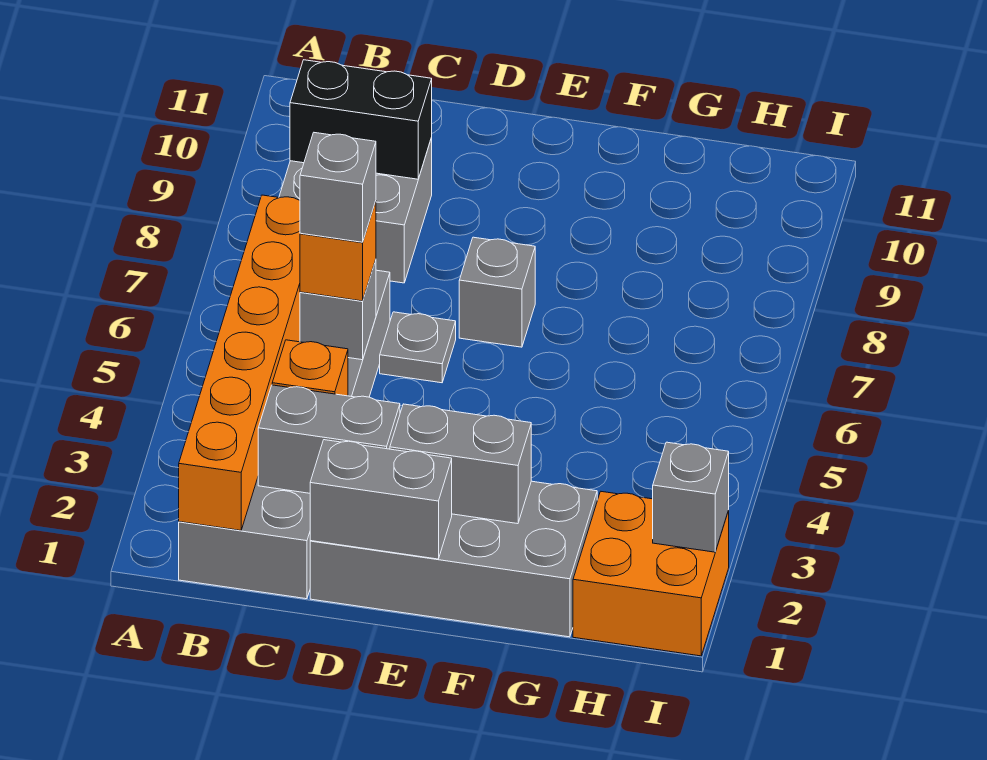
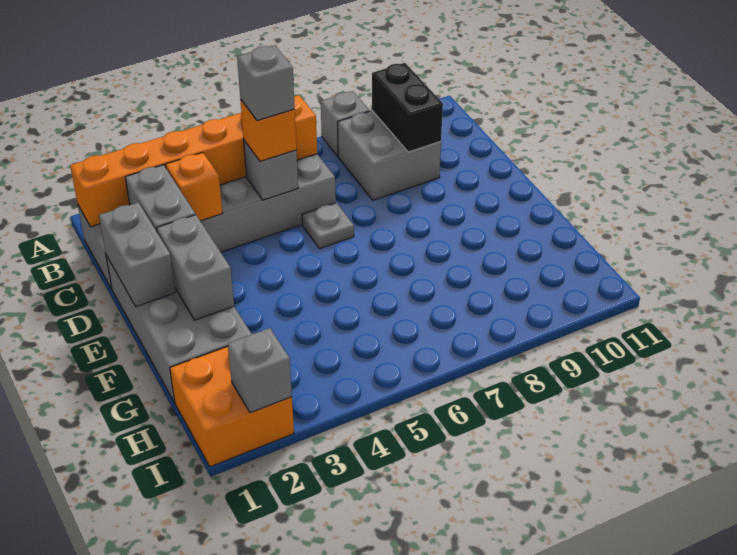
grey 1x1 brick [459,237,535,347] -> grey 1x1 brick moved to [321,91,370,156]

